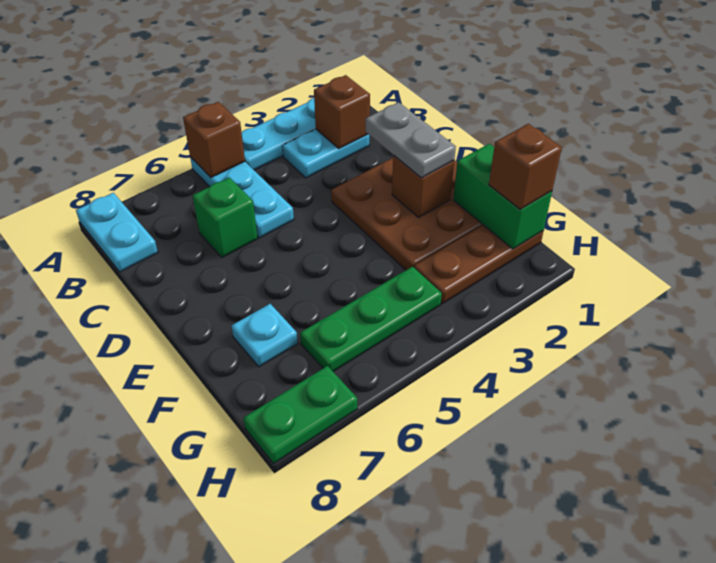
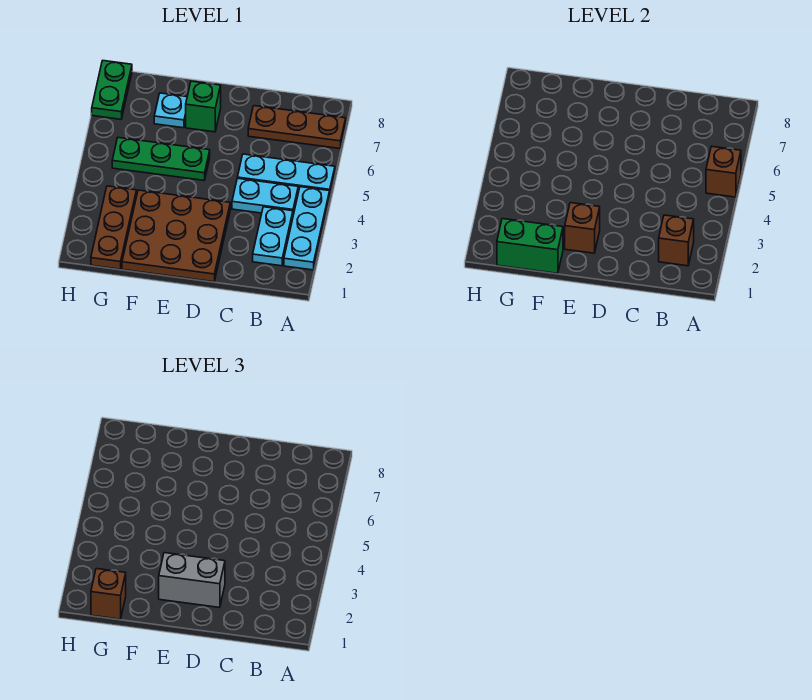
none -> brown 1x3 plate [248,106,346,149]
cyan 1x2 plate [76,193,158,272] -> cyan 1x2 plate moved to [232,178,298,215]
green 1x1 brick [193,177,258,257] -> green 1x1 brick moved to [186,81,221,132]
grey 1x2 plate [366,102,456,178] -> grey 1x2 brick [159,553,225,608]
green 1x3 plate [300,266,442,371] -> green 1x3 plate turned to [112,138,210,180]

